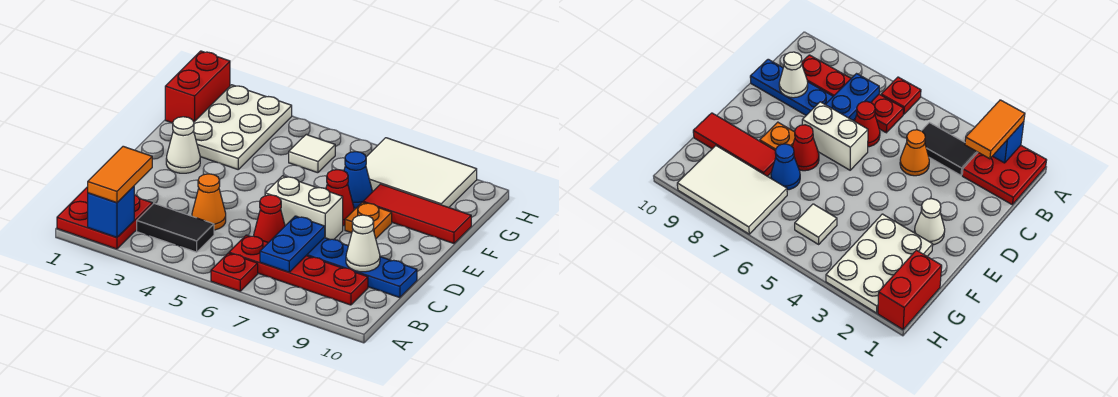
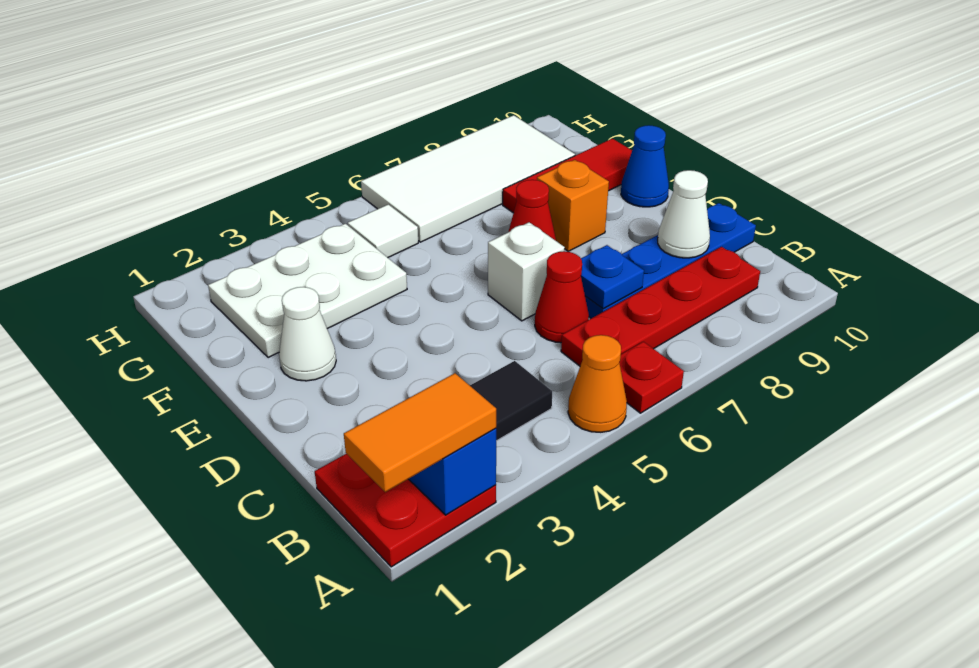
orange 1x2 tile [88,146,152,203] -> orange 1x2 tile turned to [344,373,496,492]
blue 1x2 plate [260,216,325,272] -> blue 1x1 plate [581,245,644,309]
orange 1x1 cone [192,174,226,230] -> orange 1x1 cone moved to [568,335,627,432]
white 1x2 brick [265,176,343,240] -> white 1x1 brick [488,222,565,321]
orange 1x1 plate [345,202,392,238] -> orange 1x1 brick [537,160,609,251]
white 2x3 plate [194,85,292,169] -> white 2x3 plate turned to [208,224,407,358]
blue 1x1 cone [344,152,372,208] -> blue 1x1 cone moved to [621,125,669,207]
red 1x2 brick [165,51,230,123] -> none
white 2x3 tile [366,138,477,207] -> white 2x4 tile [361,115,575,242]

